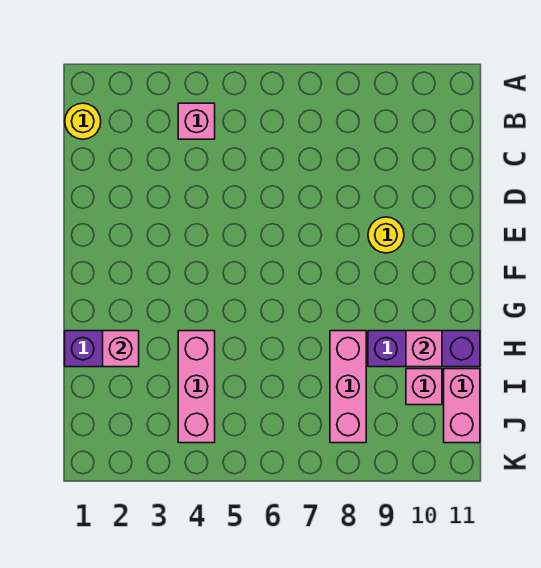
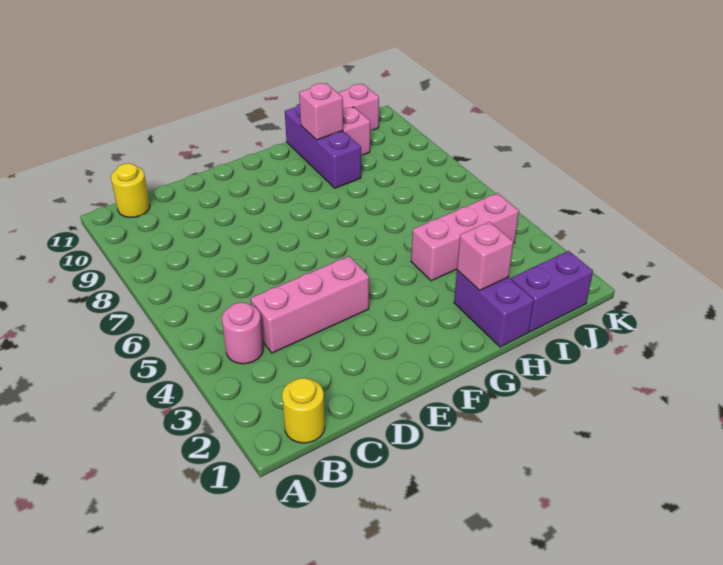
pink 1x1 brick [178,103,215,139] -> pink 1x1 round brick [222,302,263,364]
yellow 1x1 round brick [368,217,404,253] -> yellow 1x1 round brick moved to [111,163,150,217]
pink 1x3 brick [330,331,366,443] -> pink 1x3 brick moved to [251,256,369,353]
none -> purple 1x2 brick [511,251,593,332]

